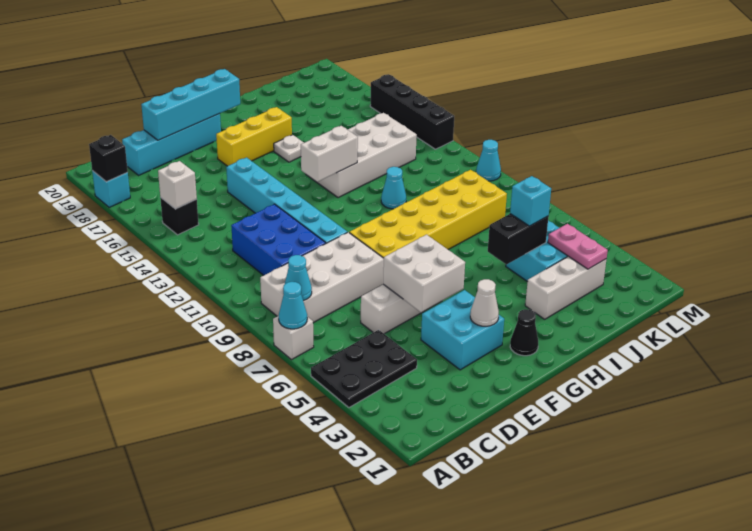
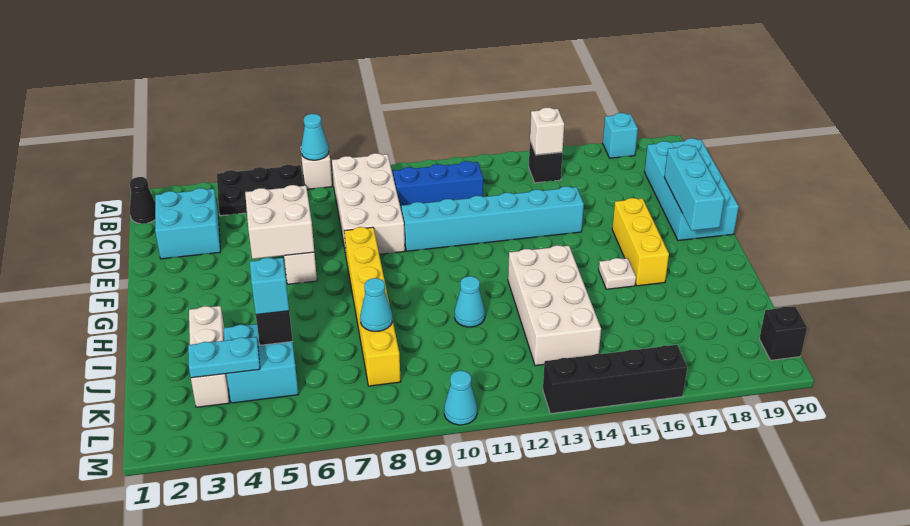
black 2x3 plate [311,330,417,407] -> black 2x3 plate turned to [217,164,304,216]
black 1x1 brick [89,135,128,182] -> black 1x1 brick moved to [759,306,807,360]
cyan 1x1 cone [285,255,312,301] -> cyan 1x1 cone moved to [360,278,392,331]
blue 2x3 brick [231,204,326,275] -> blue 1x3 brick [393,161,483,212]
cyan 1x4 brick [122,114,221,175] -> cyan 2x4 brick [644,138,739,241]
cyan 1x4 brick [141,69,240,140] -> cyan 1x3 brick [664,145,724,231]
cyan 2x2 brick [421,290,504,370] -> cyan 2x2 brick moved to [155,188,220,259]
white 1x1 cone [470,279,499,326] -> none
yellow 2x6 brick [349,170,507,258] -> yellow 1x6 brick [344,227,401,386]
black 1x1 cone [510,309,538,356] -> black 1x1 cone moved to [129,177,155,224]
white 1x2 brick [301,126,358,182] -> none
pink 1x2 plate [548,224,608,269] -> cyan 1x2 plate [188,337,260,378]

